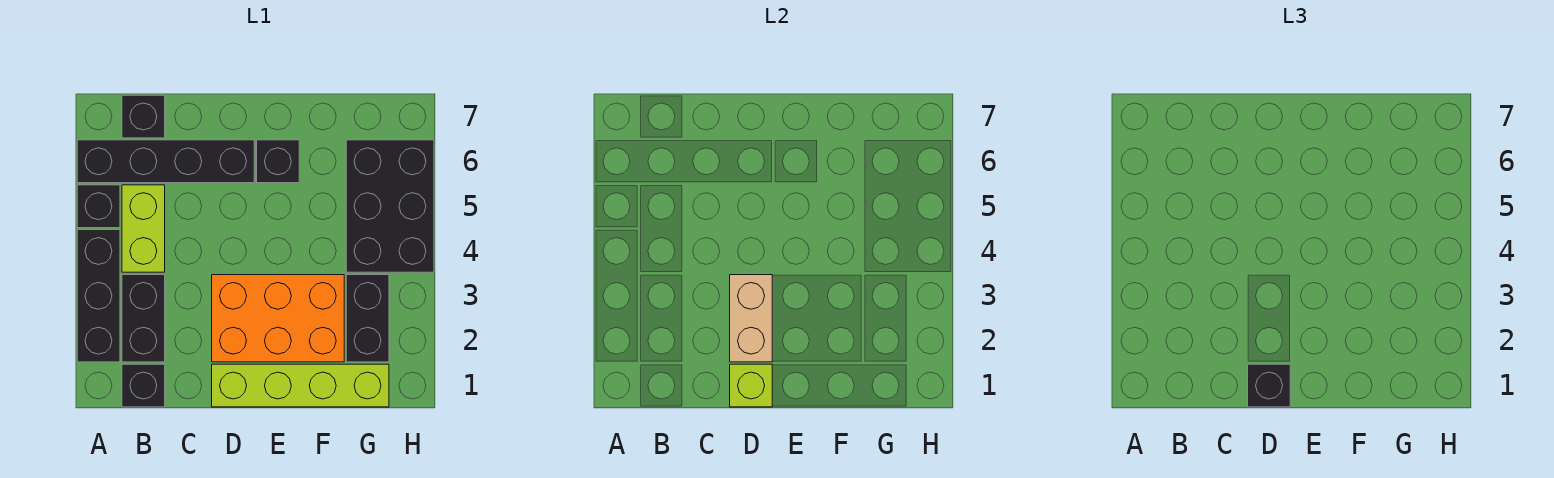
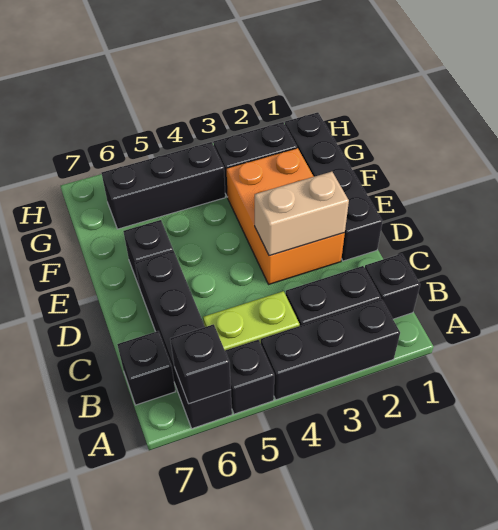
lime 1x4 brick [212,364,389,407] -> black 1x4 brick [285,112,383,261]
lime 1x1 brick [730,364,772,407] -> none
black 1x1 brick [1248,364,1290,407] -> black 1x1 brick moved to [170,324,231,404]
black 2x3 brick [346,140,434,272] -> black 1x3 brick [102,142,225,229]

